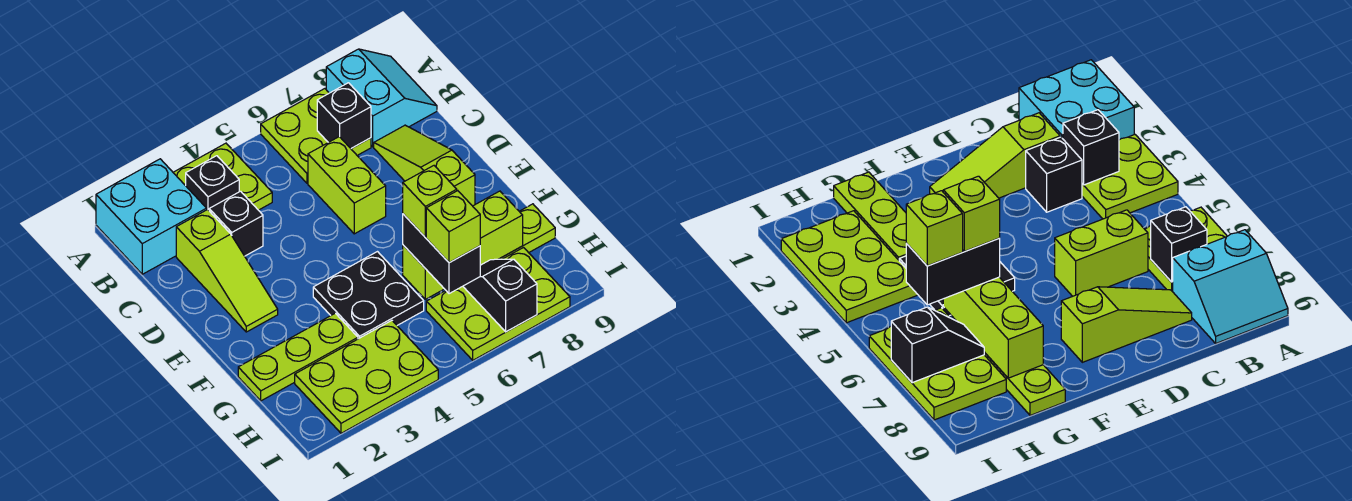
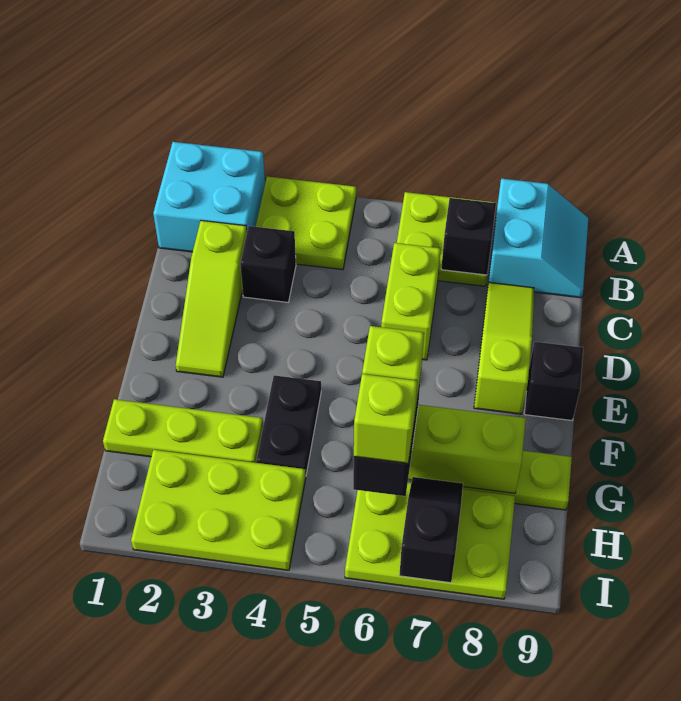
black 1x1 brick [185,156,239,210] -> black 1x1 brick moved to [524,342,583,420]
black 2x2 plate [313,252,424,339] -> black 1x2 plate [256,375,321,476]

